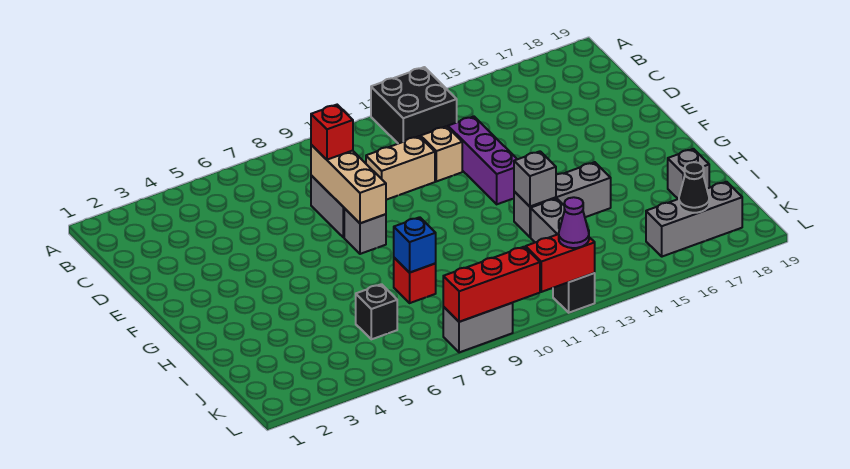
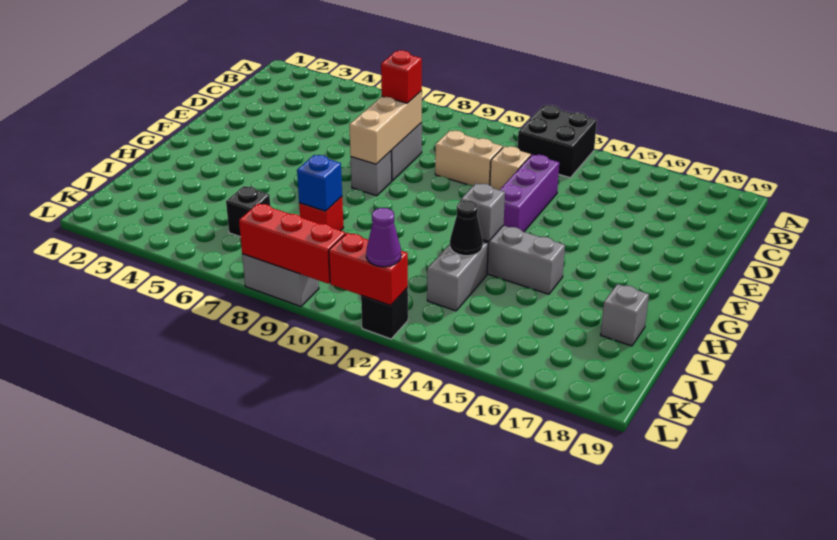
grey 1x3 brick [646,182,742,257] -> none
black 1x1 cone [679,162,709,213] -> black 1x1 cone moved to [450,200,483,256]

